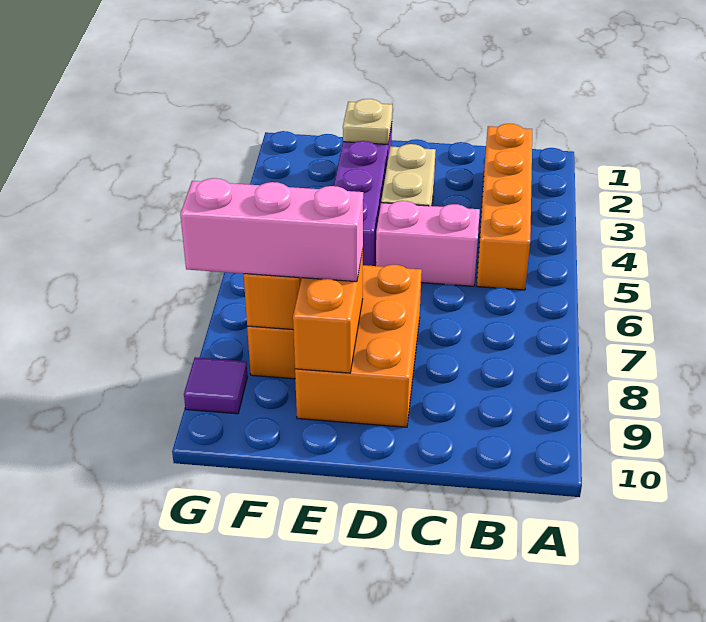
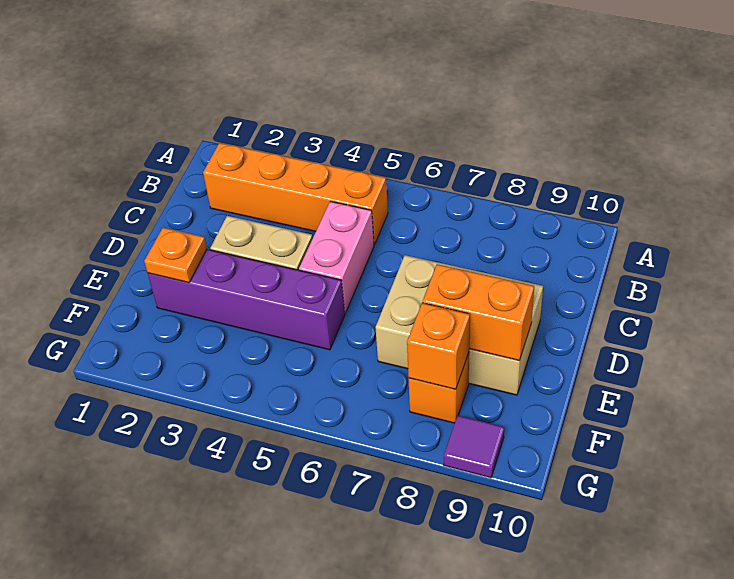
orange 2x3 brick [295,265,422,427] -> tan 2x3 brick [376,255,543,395]
tan 1x1 plate [343,99,392,144] -> orange 1x1 plate [144,228,207,283]
pink 1x3 brick [180,178,363,282] -> none

